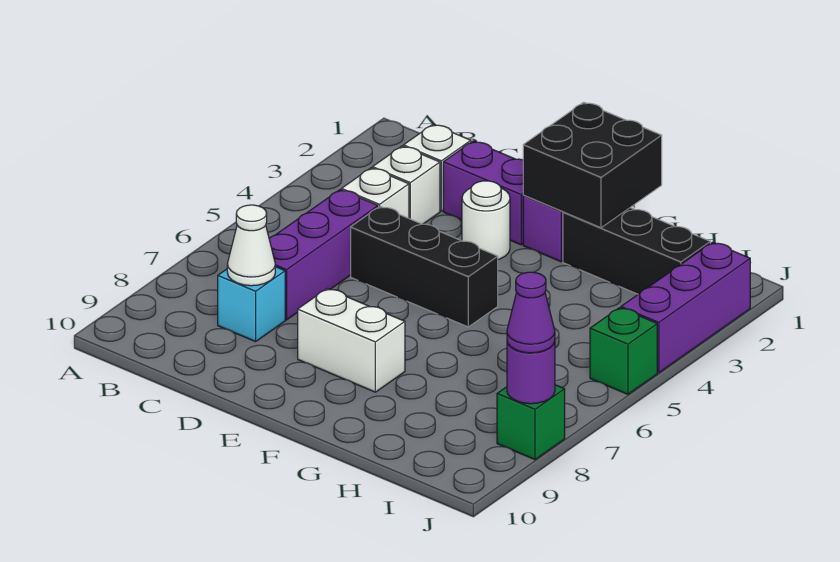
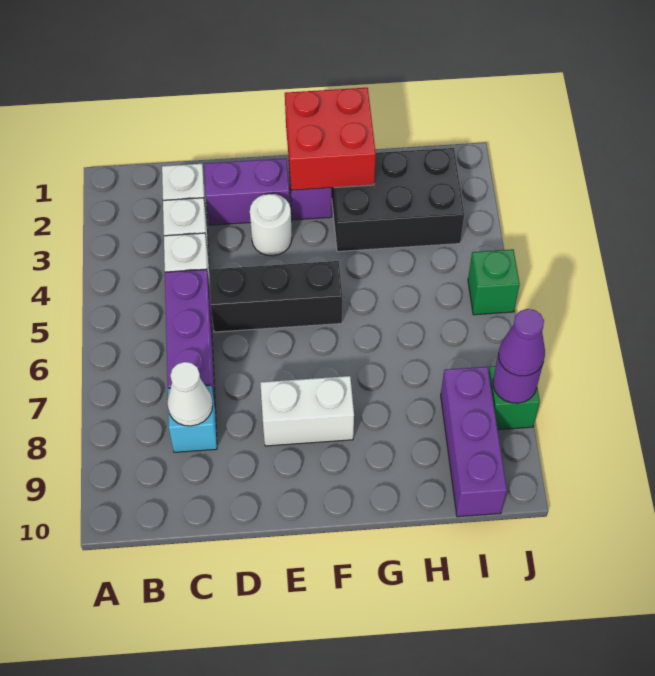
black 2x2 brick [523,102,662,228] -> red 2x2 brick [285,88,376,190]
black 1x3 brick [563,208,710,294] -> black 2x3 brick [332,148,464,252]
purple 1x3 brick [621,242,750,373] -> purple 1x3 brick moved to [441,367,507,517]

